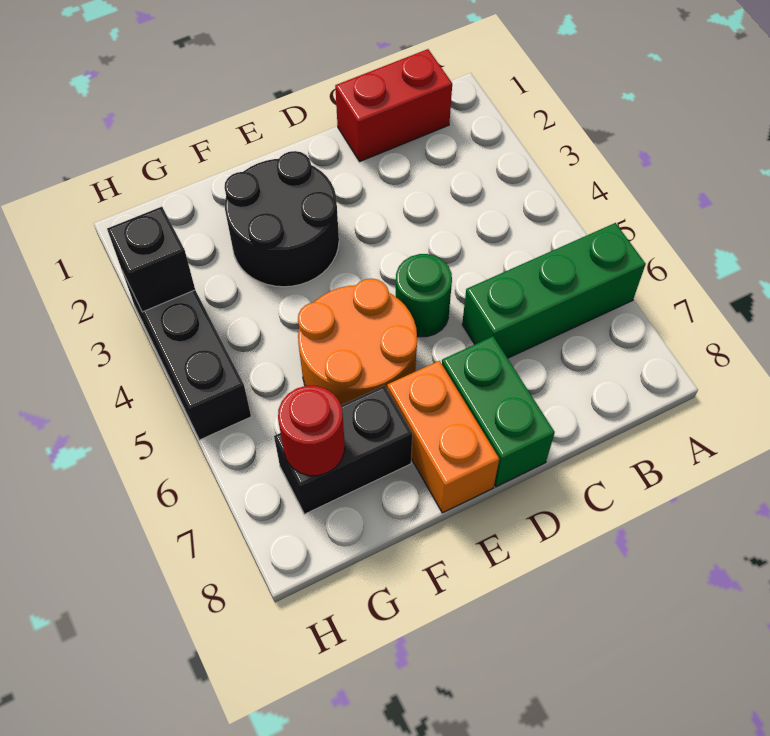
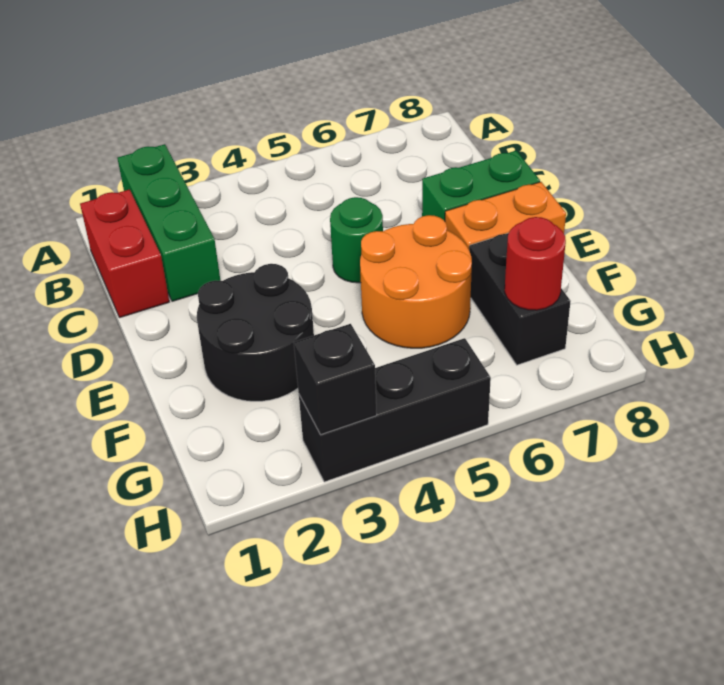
green 1x3 brick [462,223,646,358] -> green 1x3 brick moved to [118,144,220,301]

